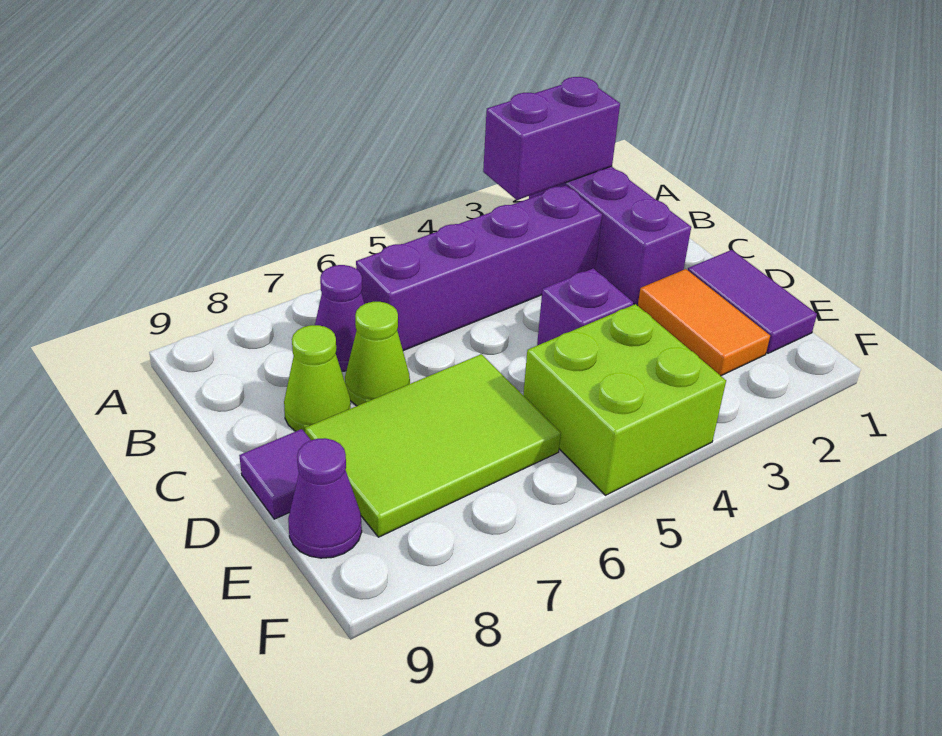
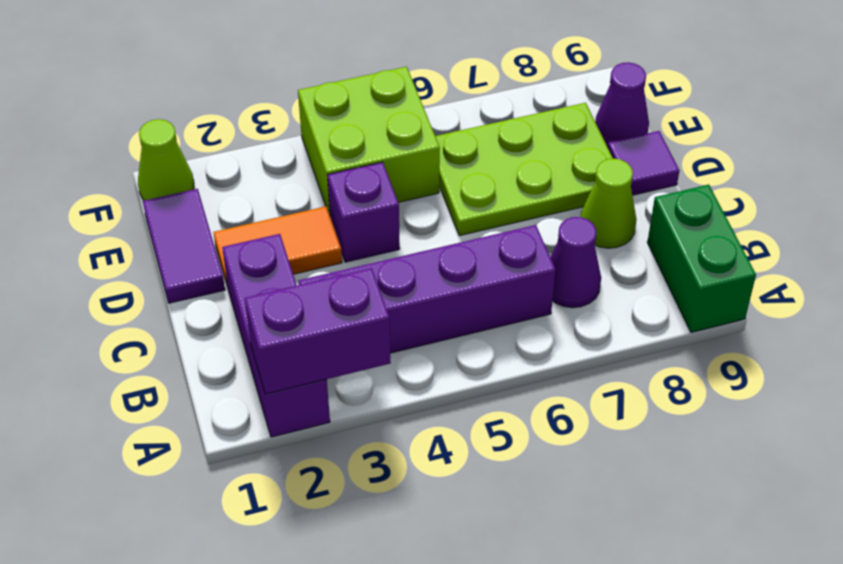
none -> green 1x2 brick [647,185,756,332]
lime 1x1 cone [345,302,410,406] -> lime 1x1 cone moved to [138,119,194,201]
orange 1x2 tile [638,269,770,376] -> orange 1x2 tile turned to [213,206,342,287]
lime 2x3 tile [305,354,561,537] -> lime 2x3 plate [435,103,613,236]

